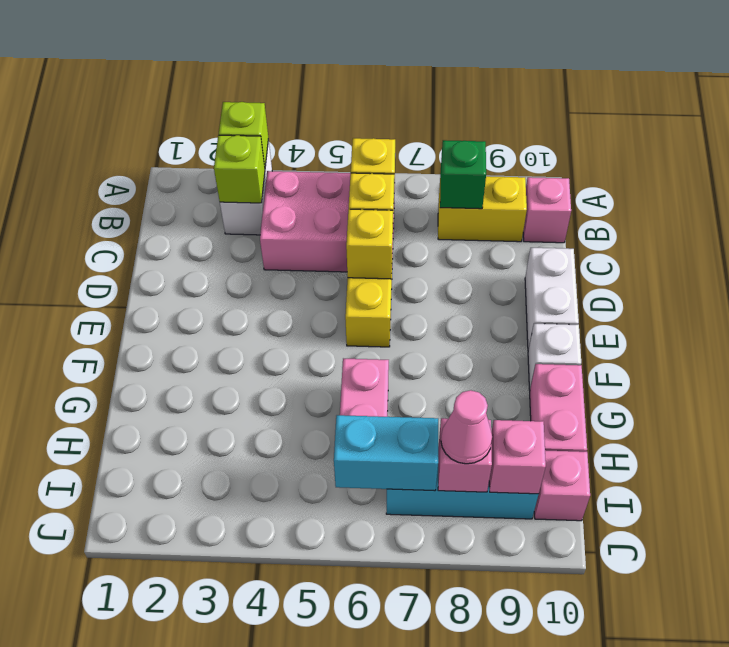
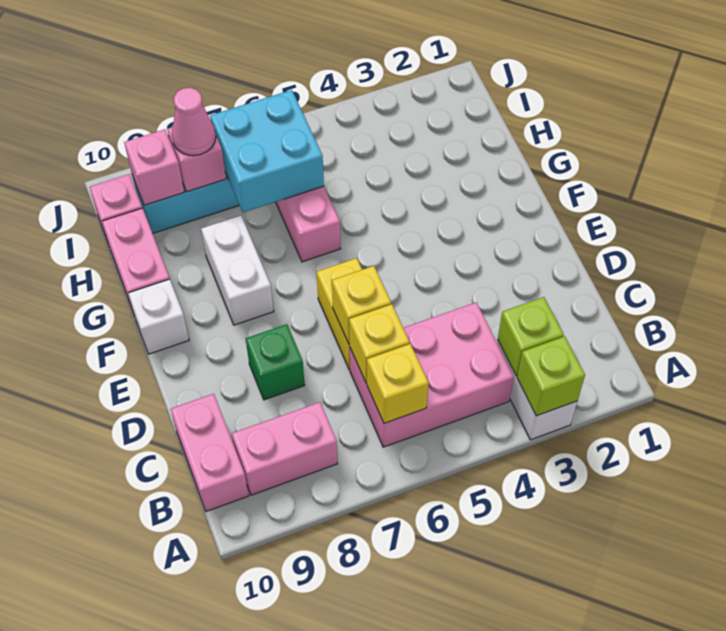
yellow 1x2 brick [438,176,527,242] -> pink 1x2 brick [232,402,338,495]
green 1x1 brick [440,140,486,209] -> green 1x1 brick moved to [246,324,305,400]
pink 1x1 brick [523,177,571,243] -> pink 1x2 brick [171,394,249,512]
white 1x2 brick [525,248,579,350] -> white 1x2 brick moved to [201,216,274,325]
cyan 1x2 brick [334,415,438,491] -> cyan 2x2 brick [210,90,324,212]

